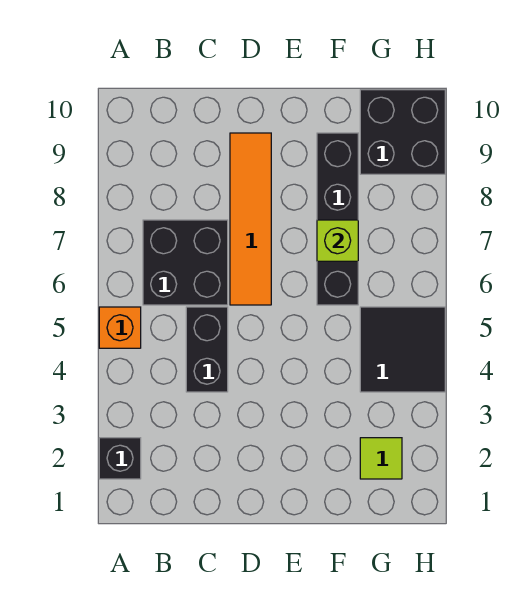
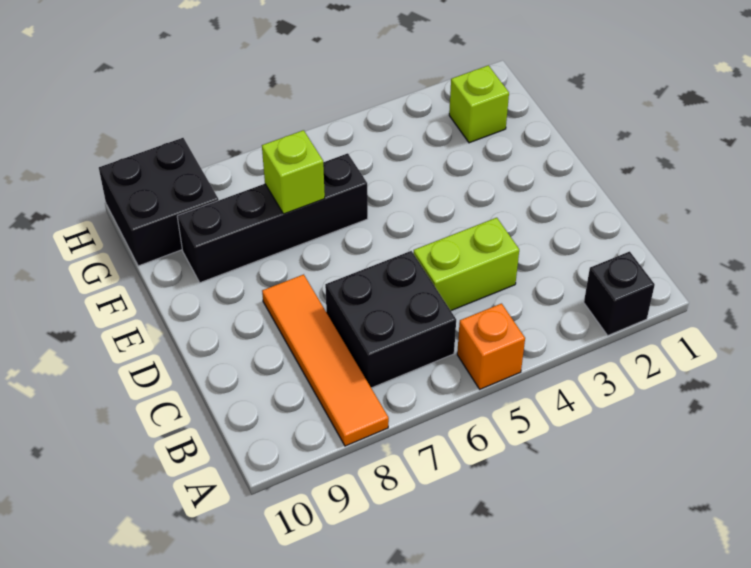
black 1x2 brick [186,307,228,392] -> lime 1x2 brick [413,218,519,310]
orange 1x4 tile [230,133,271,305] -> orange 1x4 tile turned to [262,274,389,446]
lime 1x1 tile [360,438,402,479] -> lime 1x1 brick [449,65,509,143]
black 2x2 tile [360,307,445,392] -> none

